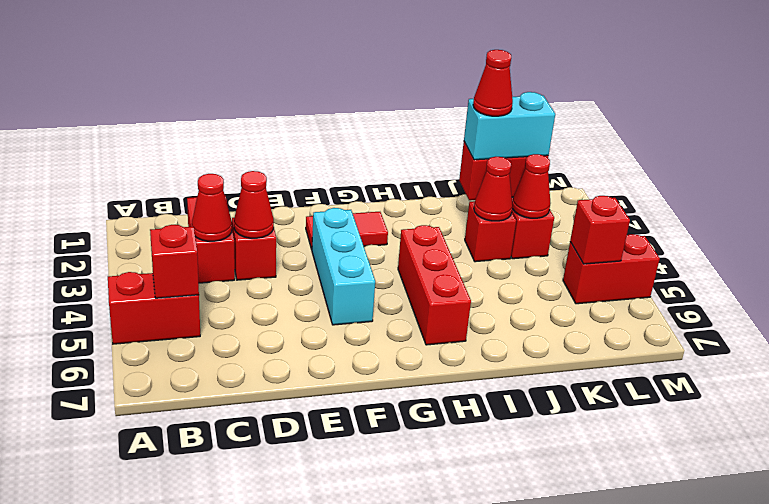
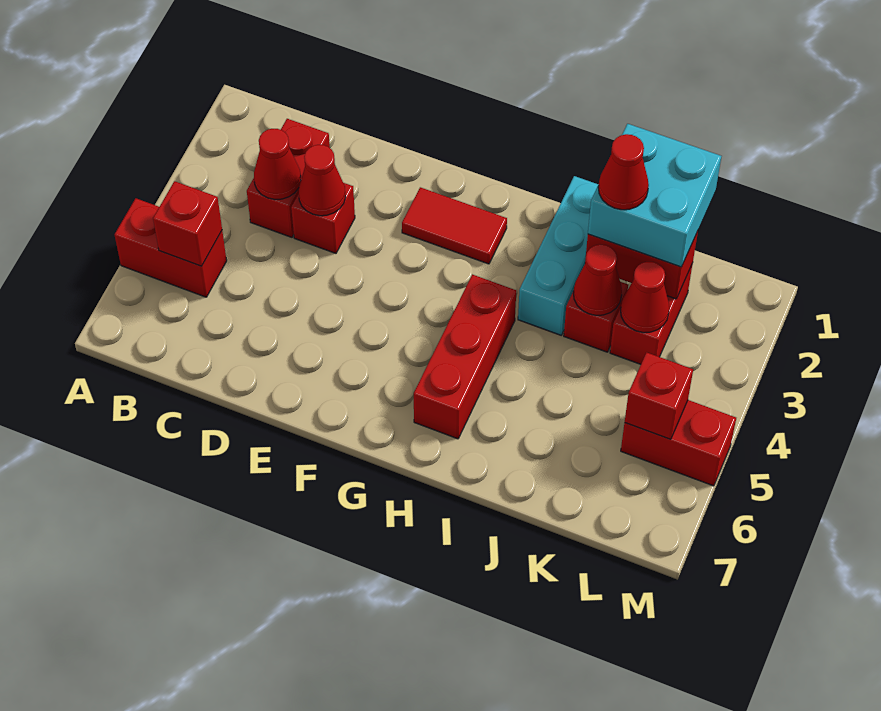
cyan 1x3 brick [312,208,375,325] -> cyan 1x3 brick moved to [518,176,599,335]
cyan 1x2 brick [464,92,555,160] -> cyan 2x2 brick [588,124,721,267]

